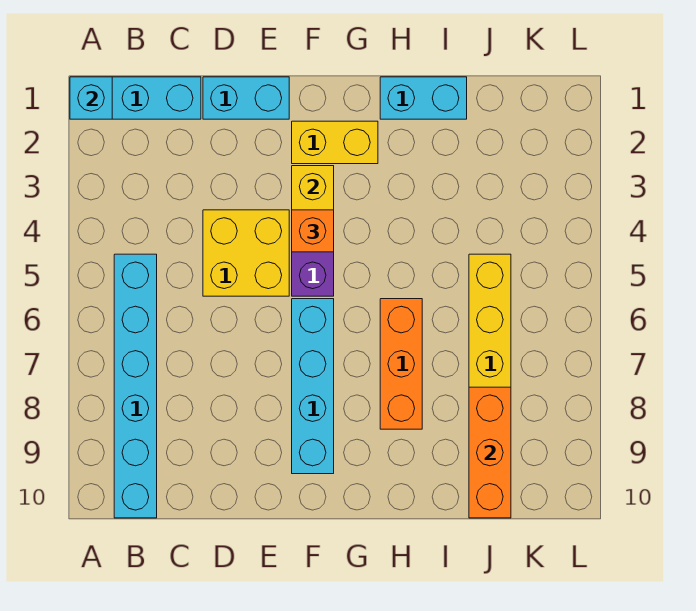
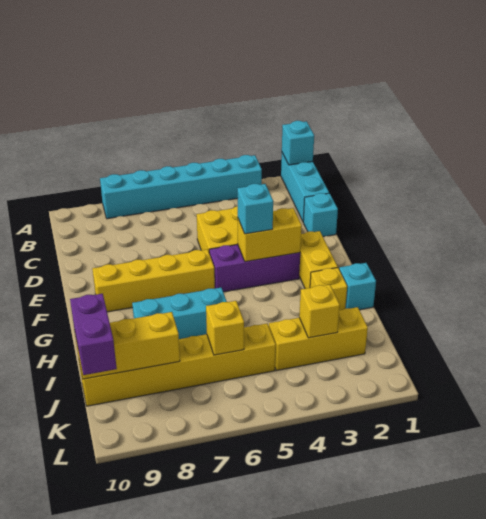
cyan 1x6 brick [114,254,157,518] -> cyan 1x6 brick moved to [100,155,262,219]
cyan 1x2 brick [203,77,289,119] -> cyan 1x1 brick [303,193,338,237]
orange 1x1 brick [292,210,334,252] -> cyan 1x1 brick [237,184,273,234]
cyan 1x4 brick [292,299,334,474] -> yellow 1x4 brick [92,249,215,312]
cyan 1x2 brick [380,77,467,119] -> cyan 1x1 brick [339,263,376,310]
none -> yellow 1x1 brick [310,268,347,310]
orange 1x3 brick [380,299,422,429] -> cyan 1x3 brick [132,288,227,339]
none -> yellow 1x3 brick [269,307,368,371]
none -> yellow 1x1 brick [299,284,340,338]
none -> yellow 1x1 brick [206,301,244,355]
orange 1x3 brick [469,387,511,518] -> yellow 1x3 brick [75,312,180,379]
none -> purple 1x2 brick [70,294,117,375]

